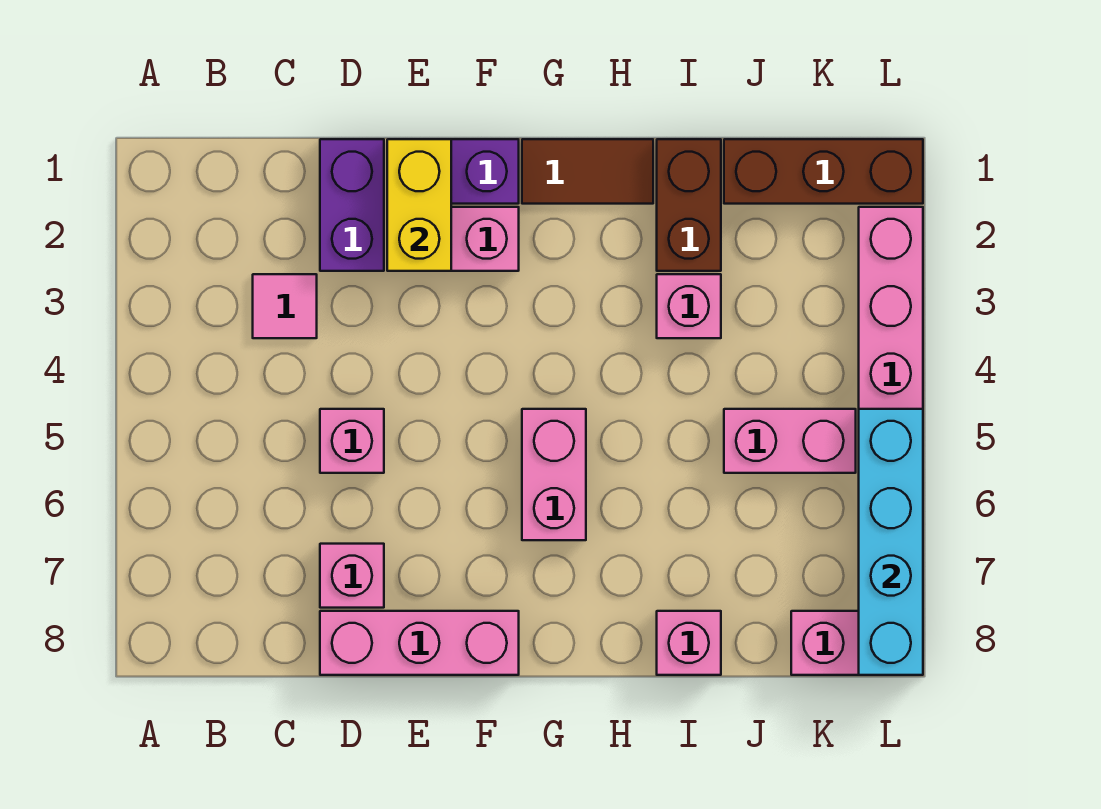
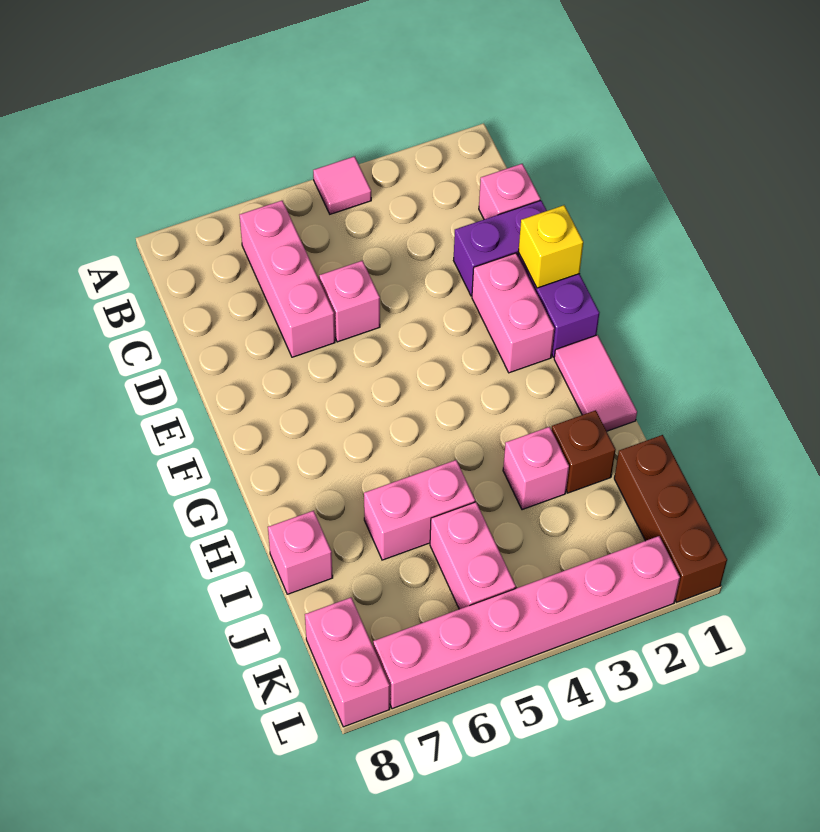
pink 1x1 tile [253,274,317,338] -> pink 1x1 tile moved to [313,156,371,214]
pink 1x1 brick [320,544,384,608] -> pink 1x1 brick moved to [479,164,540,219]
pink 1x3 brick [320,611,519,675] -> pink 1x3 brick moved to [240,201,335,357]
yellow 1x2 brick [387,139,451,271] -> yellow 1x1 brick [518,205,583,288]
brown 1x2 tile [522,139,653,204] -> pink 1x2 tile [554,335,637,431]
pink 1x2 brick [522,409,586,540] -> pink 1x2 brick moved to [364,460,475,560]
brown 1x2 brick [657,139,721,271] -> brown 1x1 brick [552,410,616,493]
cyan 1x4 brick [859,409,923,675] -> none

